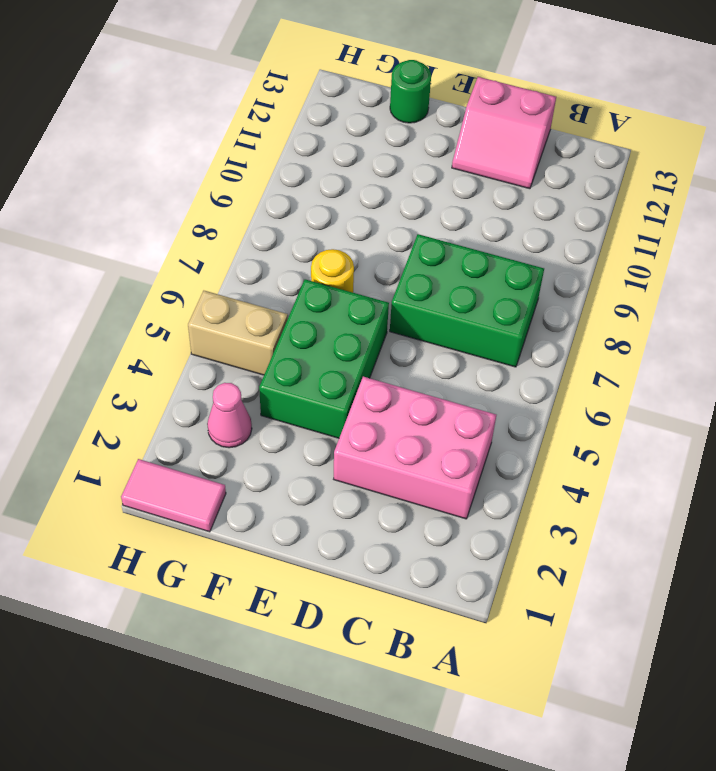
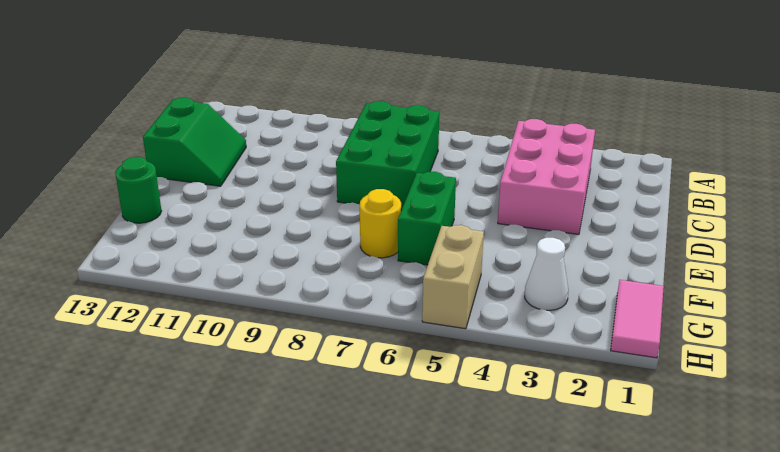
pink 2x2 slope [452,77,556,189] -> green 2x2 slope [143,98,246,186]
green 2x3 brick [259,279,389,438] -> green 1x2 brick [398,172,456,265]
pink 1x1 cone [207,383,252,448] -> white 1x1 cone [525,238,568,310]

